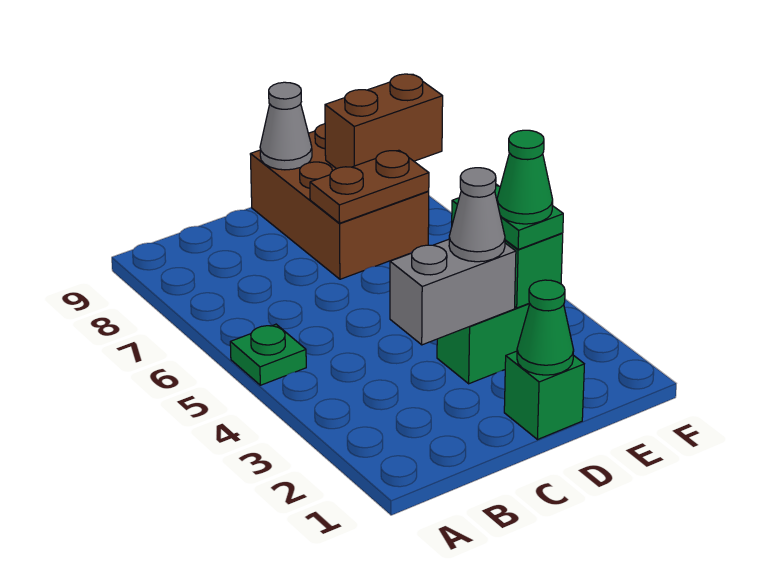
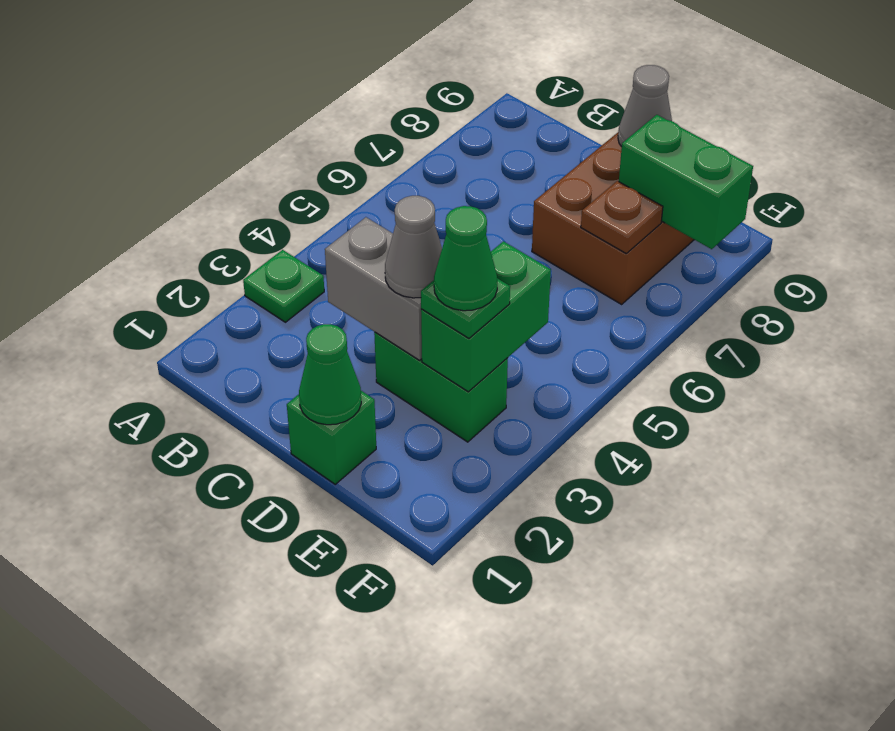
green 1x1 plate [230,324,306,385] -> green 1x1 plate moved to [243,250,324,322]
brown 1x2 plate [310,150,429,223] -> brown 1x1 plate [581,181,663,253]
brown 1x2 brick [325,74,443,169] -> green 1x2 brick [619,115,753,249]

